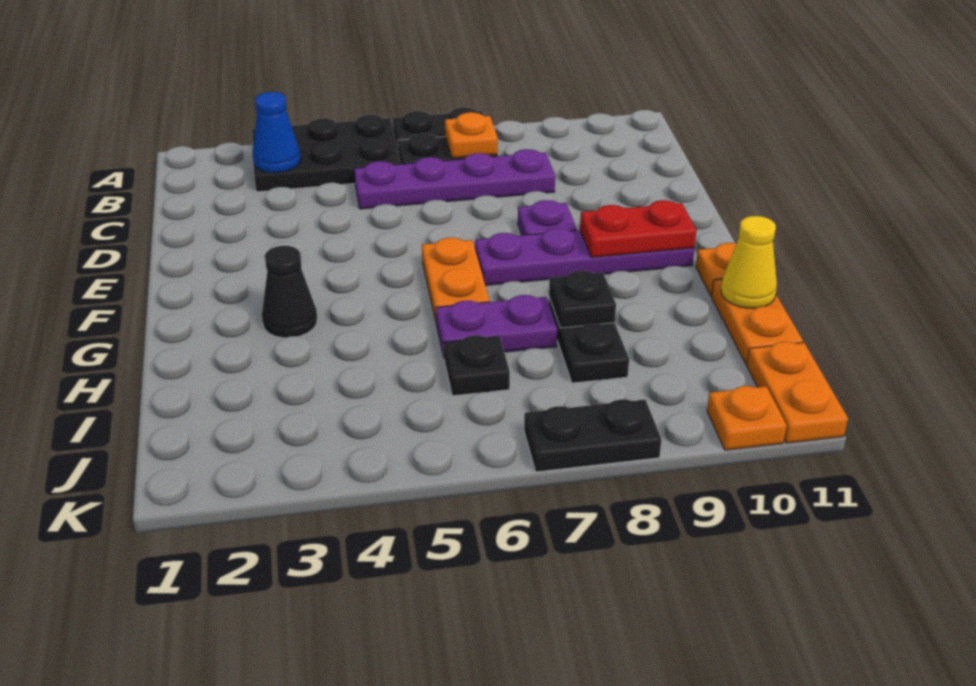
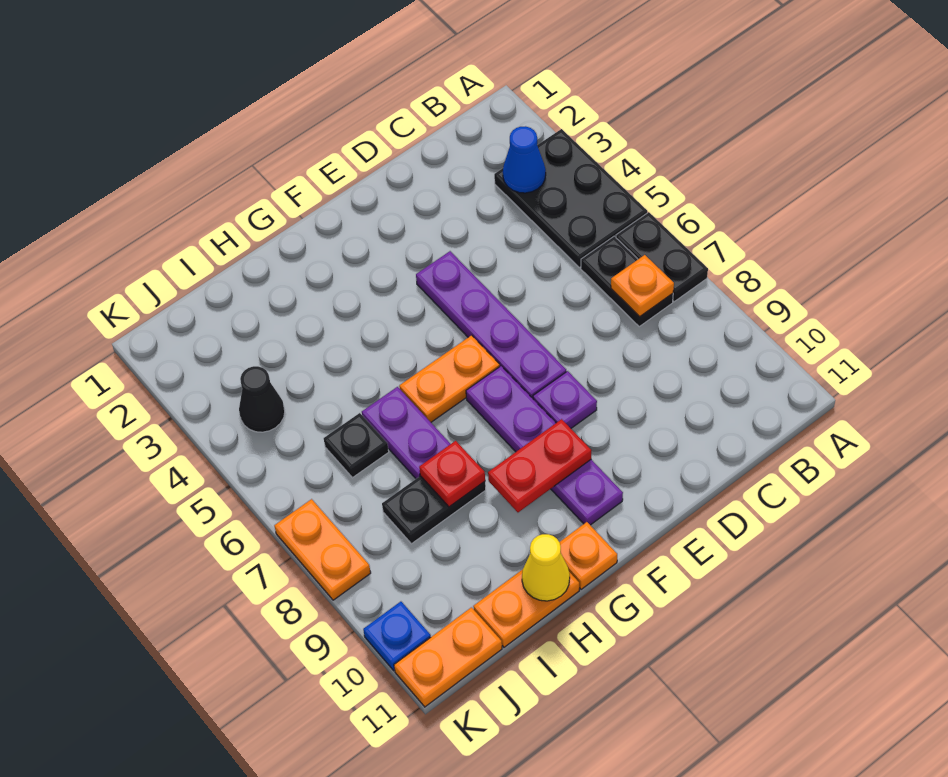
purple 1x4 plate [354,149,555,209] -> purple 1x4 plate moved to [416,251,566,398]
red 1x2 plate [580,200,697,257] -> red 1x2 plate turned to [488,419,591,512]
black 1x1 cone [262,246,317,338] -> black 1x1 cone moved to [239,366,285,432]
black 1x1 plate [549,271,616,328] -> red 1x1 plate [419,441,485,507]
black 1x2 plate [524,399,661,472] -> orange 1x2 plate [274,499,371,600]
orange 1x1 plate [707,386,787,450] -> blue 1x1 plate [363,602,431,671]

